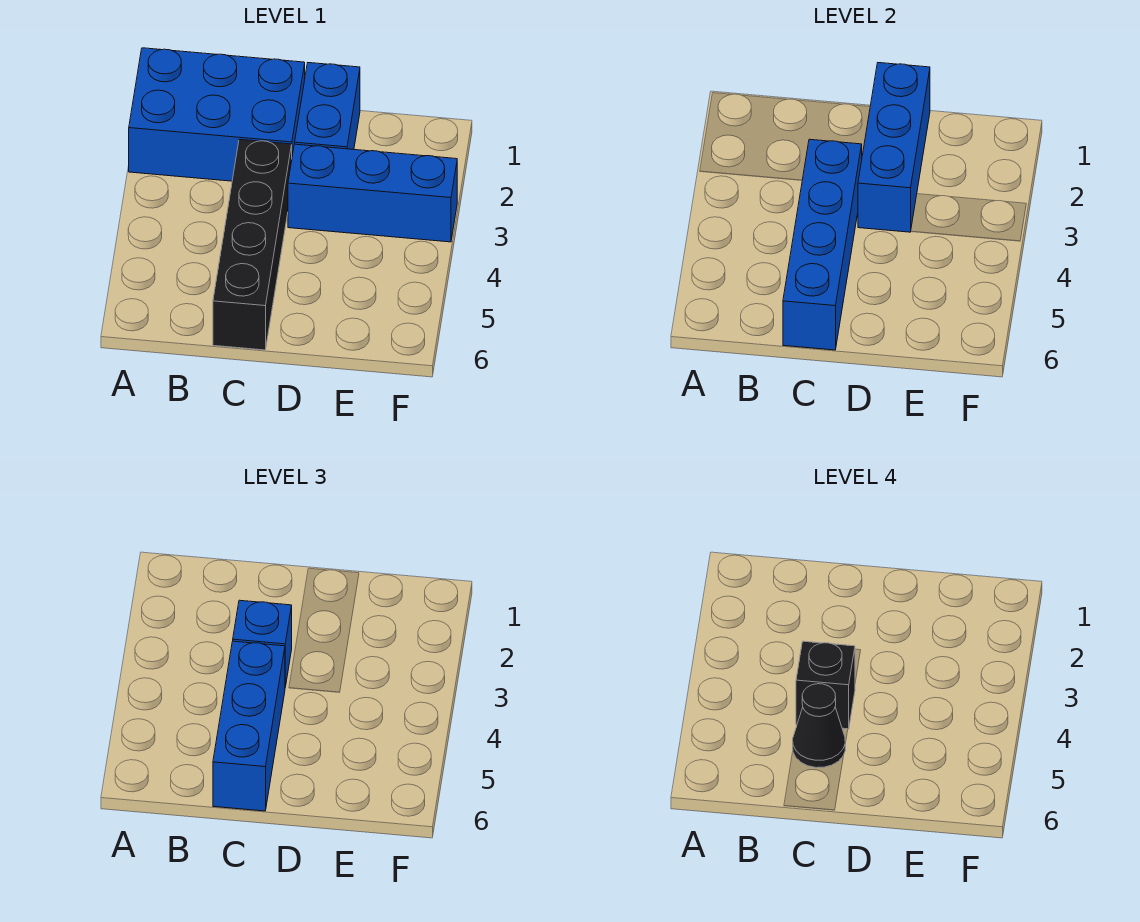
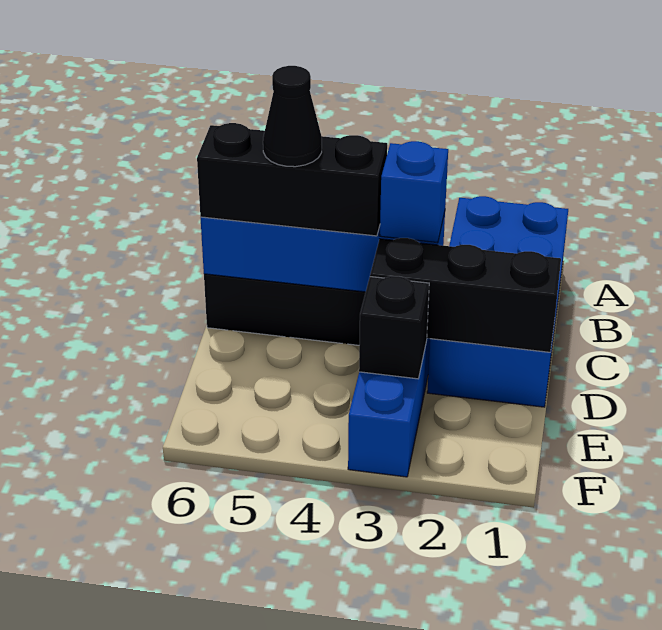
blue 1x3 brick [213,641,285,811] -> black 1x3 brick [197,123,387,236]
black 1x1 brick [796,641,855,729] -> black 1x1 brick moved to [359,276,429,379]
blue 1x3 brick [858,63,930,232] -> black 1x3 brick [370,238,561,352]

